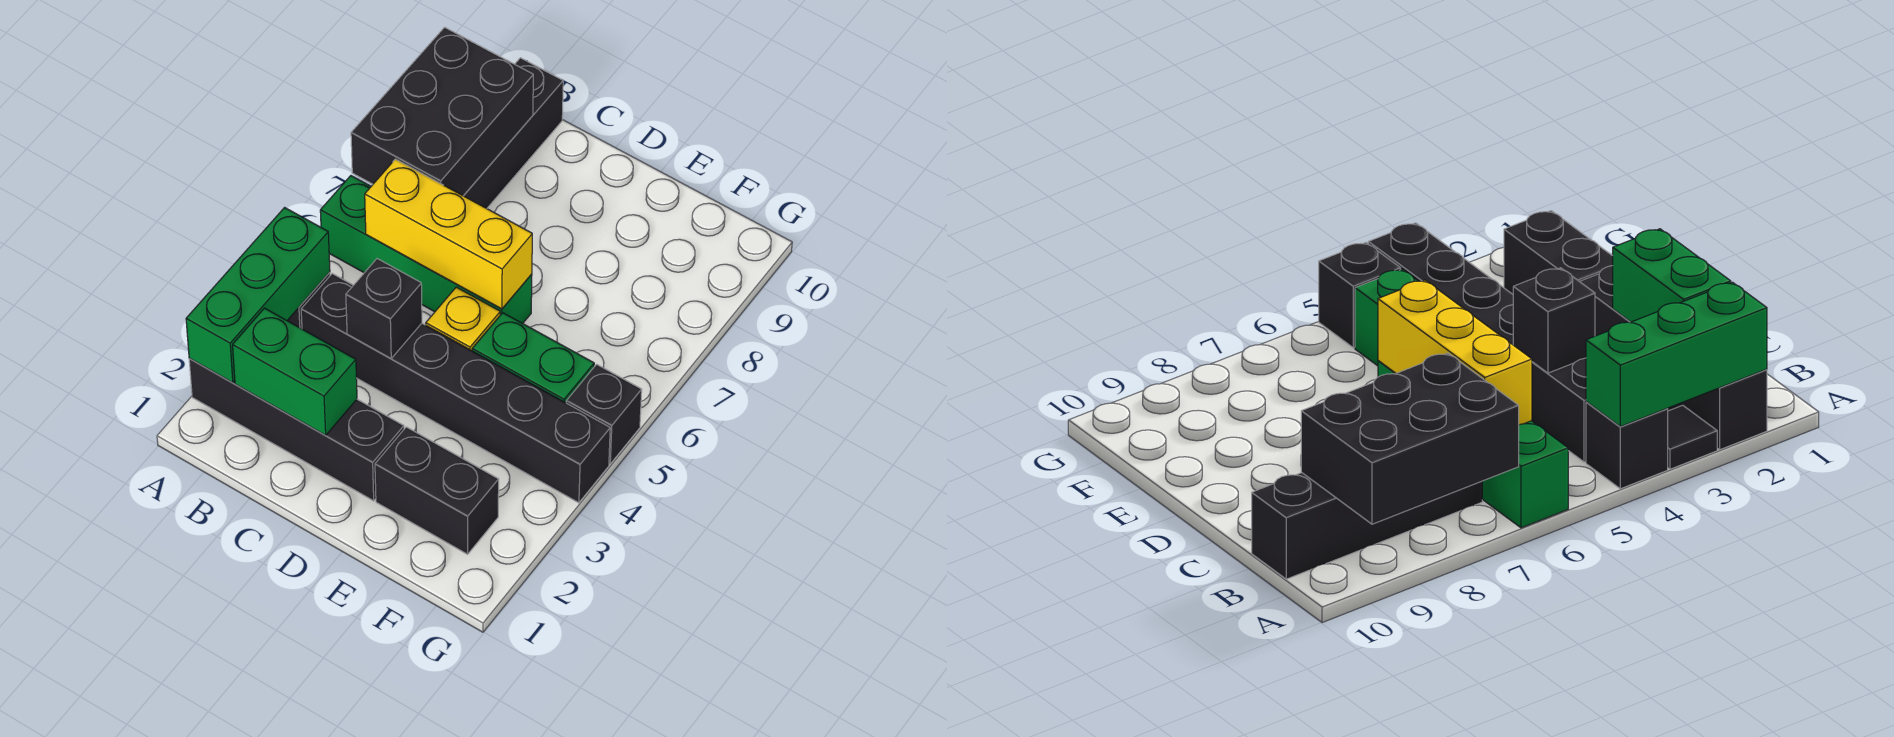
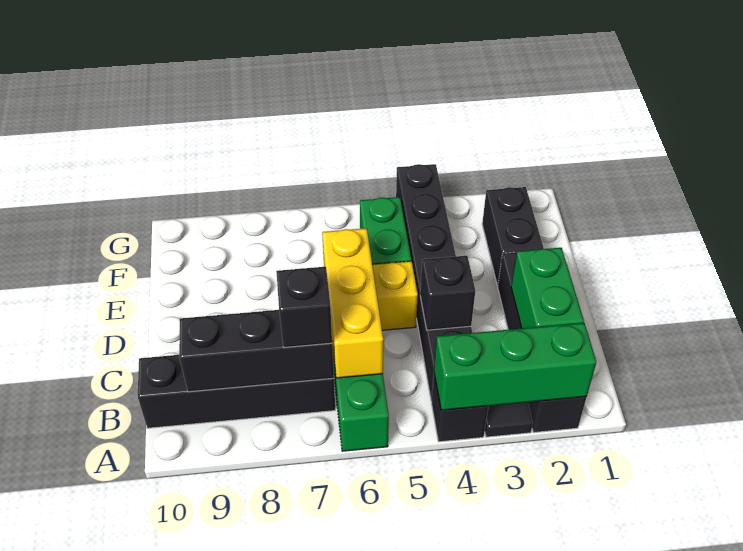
black 2x3 brick [351,27,533,196] -> black 1x3 brick [179,310,334,392]
black 1x1 brick [566,364,642,464] -> black 1x1 brick moved to [276,267,332,348]

